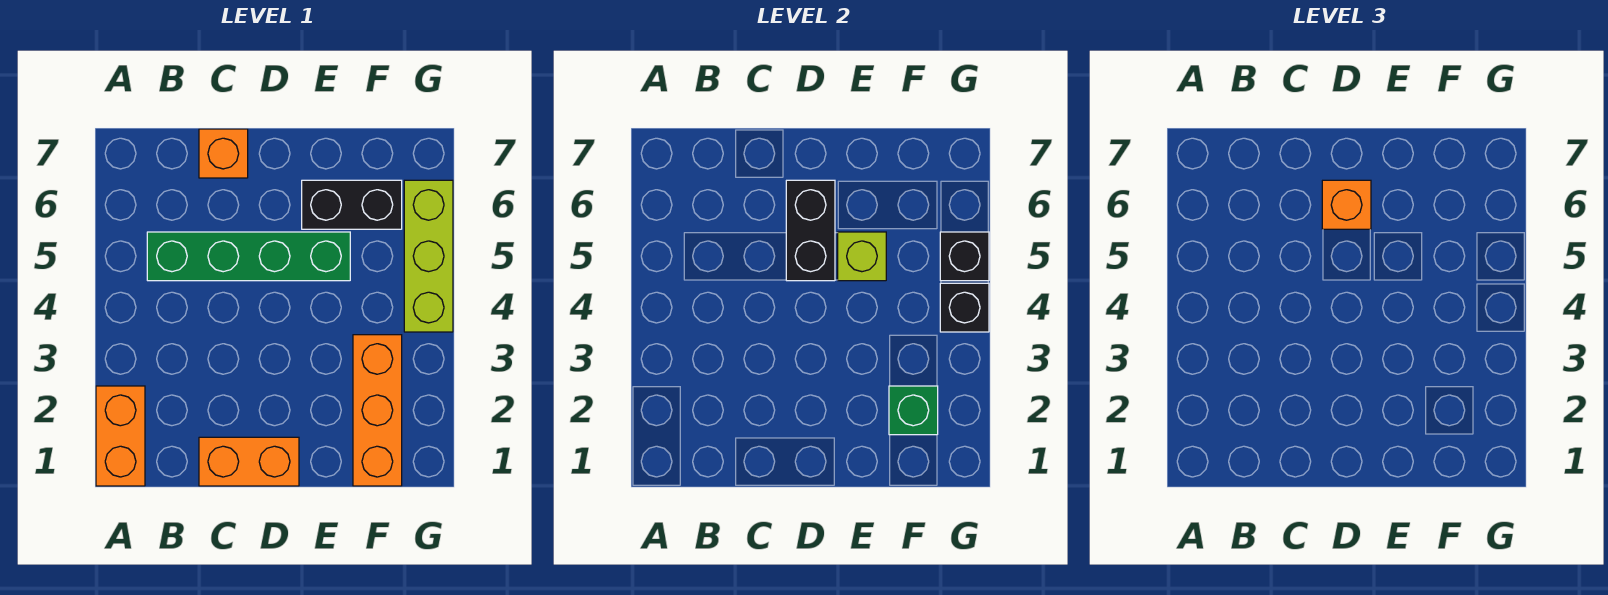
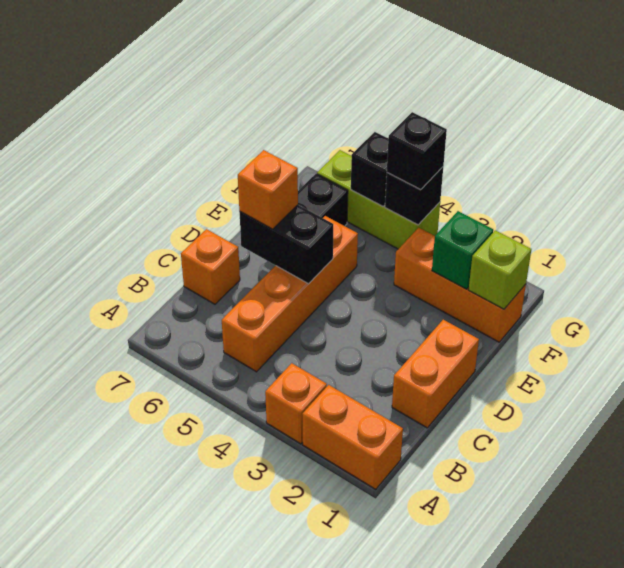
none -> orange 1x1 brick [265,363,327,444]
green 1x4 brick [147,232,350,281] -> orange 1x4 brick [222,216,358,372]
lime 1x1 brick [838,232,886,281] -> lime 1x1 brick moved to [469,230,531,309]
none -> black 1x1 brick [387,112,447,190]

